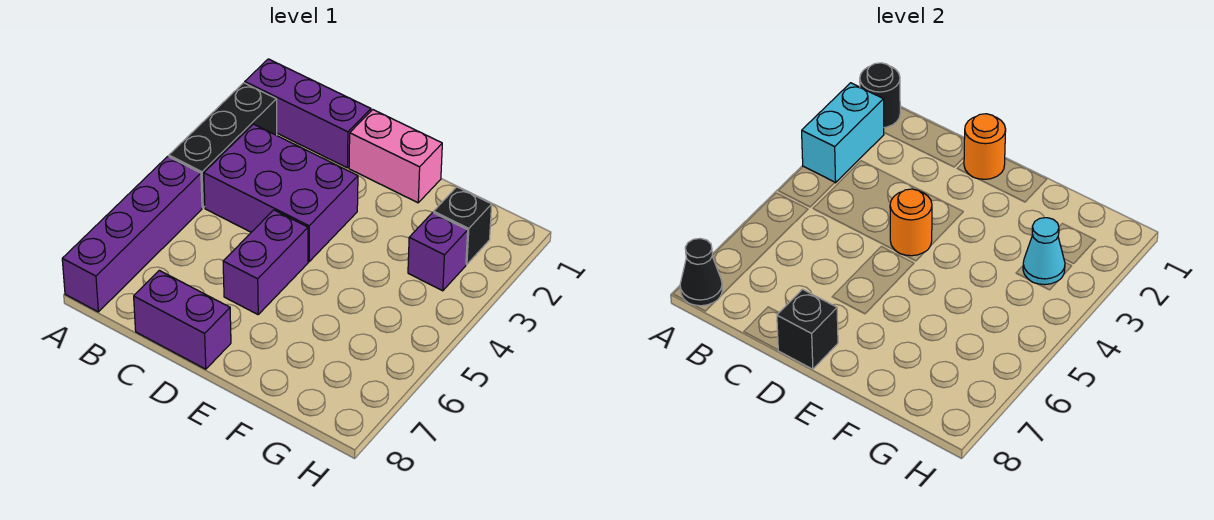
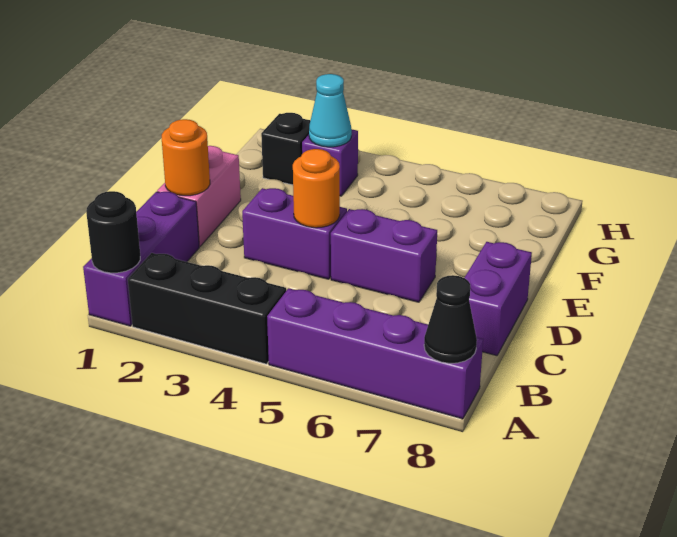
cyan 1x2 brick [802,83,884,183] -> none
purple 2x3 brick [204,124,358,262] -> purple 1x2 brick [242,188,347,279]
black 1x1 brick [777,289,838,369] -> none

